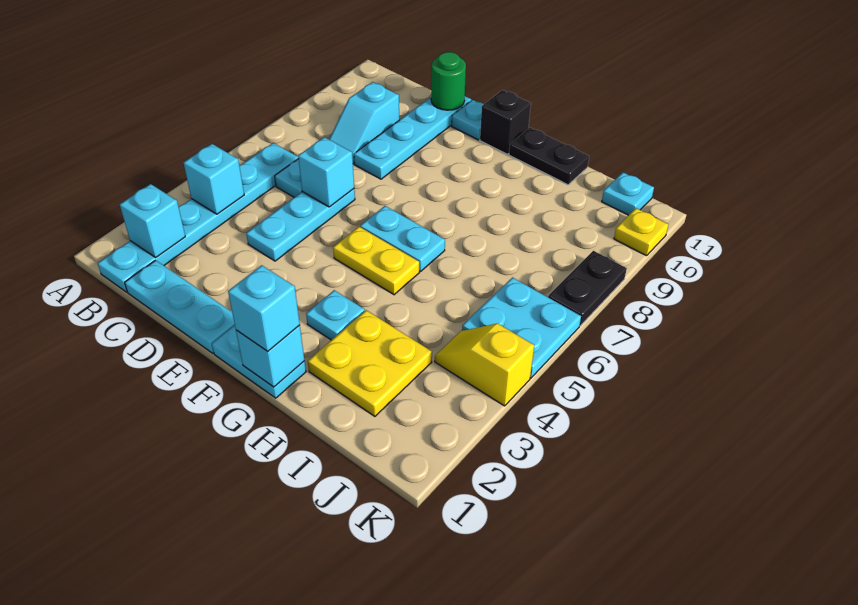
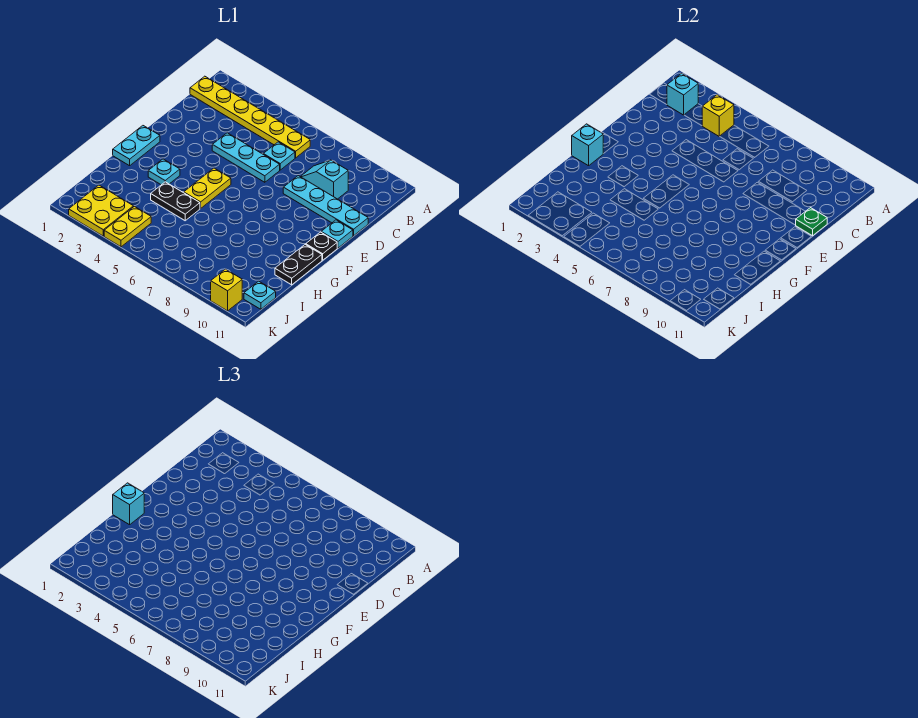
cyan 1x6 plate [98,143,299,292] -> yellow 1x6 plate [190,76,310,158]
cyan 1x1 brick [184,144,244,214] -> yellow 1x1 brick [702,95,734,136]
cyan 1x3 plate [125,260,235,353] -> none
cyan 1x1 brick [298,137,354,207] -> none
green 1x1 round brick [431,52,466,110] -> green 1x1 plate [796,208,827,236]
cyan 1x2 plate [360,206,445,272] -> none
black 1x1 brick [480,90,531,154] -> black 1x1 plate [306,232,337,260]
yellow 2x2 plate [308,310,432,416] -> yellow 2x2 plate moved to [69,185,134,236]
yellow 1x2 slope [435,324,534,406] -> yellow 1x2 plate [104,206,151,247]
cyan 2x2 plate [462,278,581,378] -> none
black 1x2 plate [548,251,627,326] -> black 1x2 plate moved to [151,182,200,221]
yellow 1x1 plate [614,208,668,256] -> yellow 1x1 brick [211,269,242,311]

